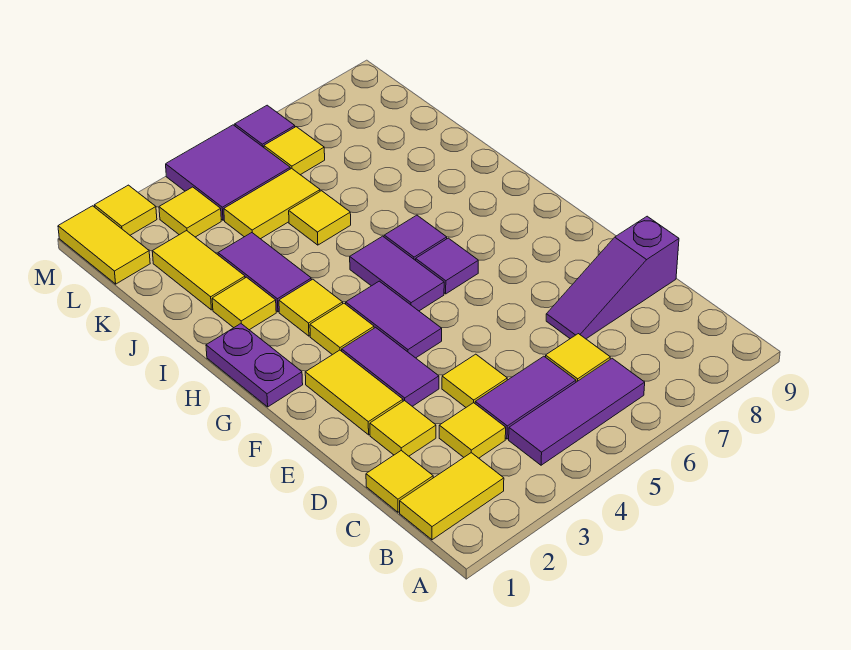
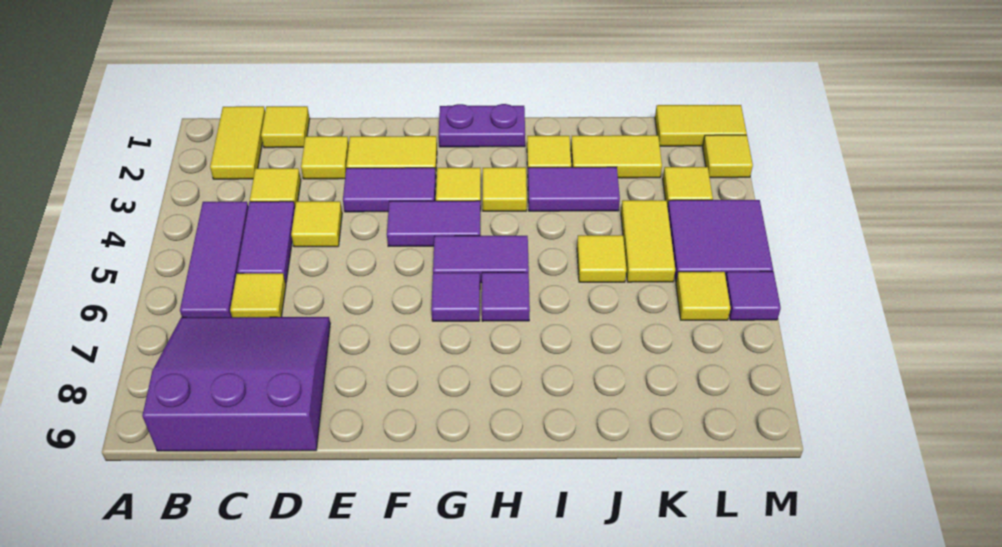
purple 1x3 slope [546,216,679,339] -> purple 3x3 slope [142,317,330,451]

